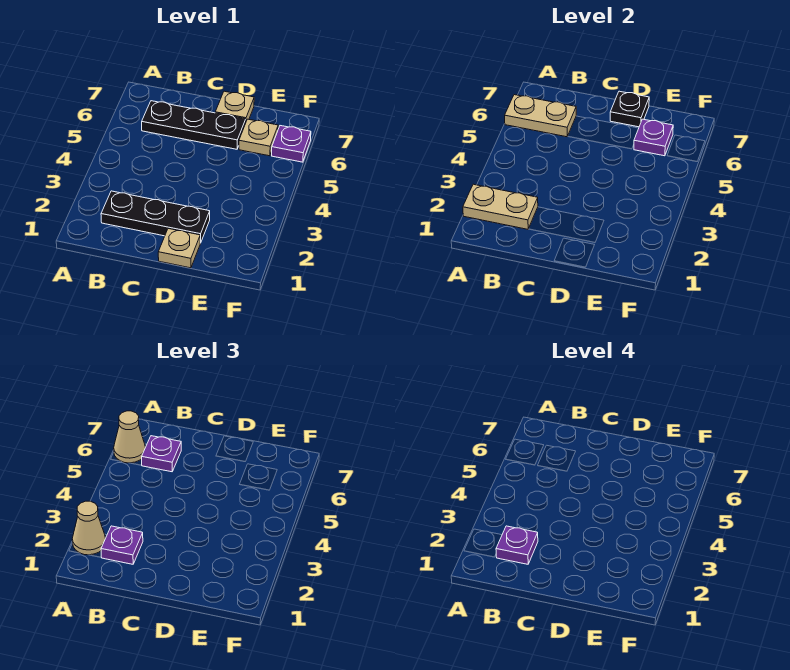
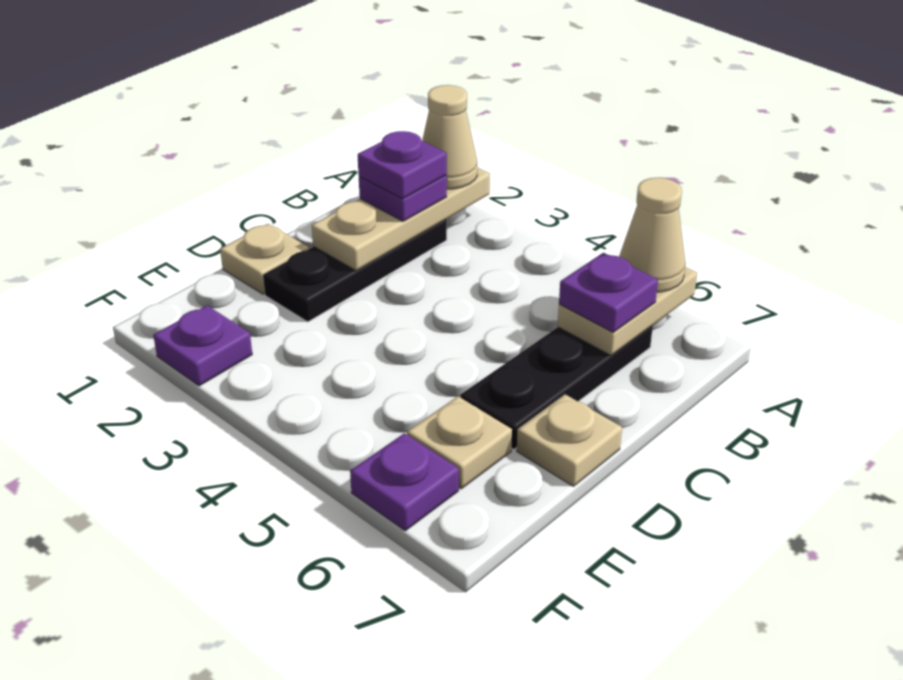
tan 1x2 plate [463,184,538,229] -> tan 1x3 plate [312,168,490,271]
black 1x1 plate [610,91,649,127] -> none
purple 1x1 plate [634,119,673,156] -> purple 1x1 plate moved to [153,305,252,386]

